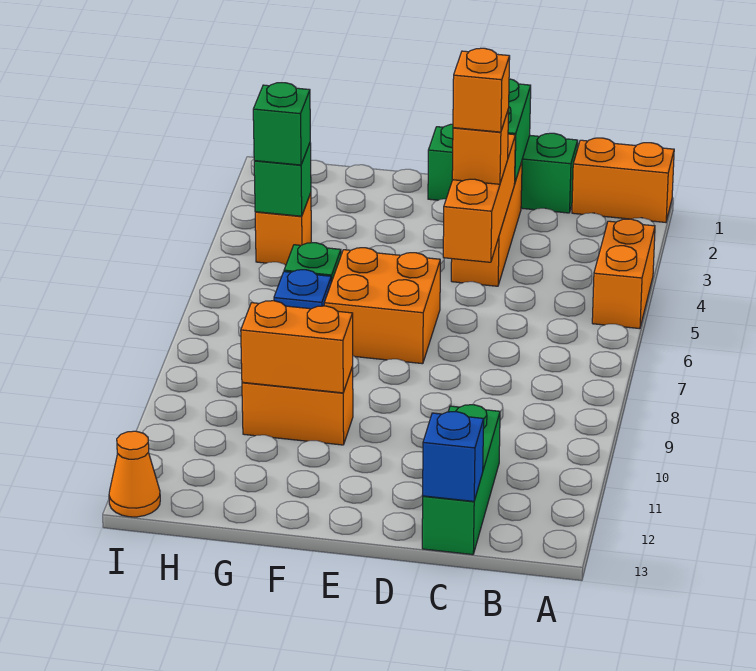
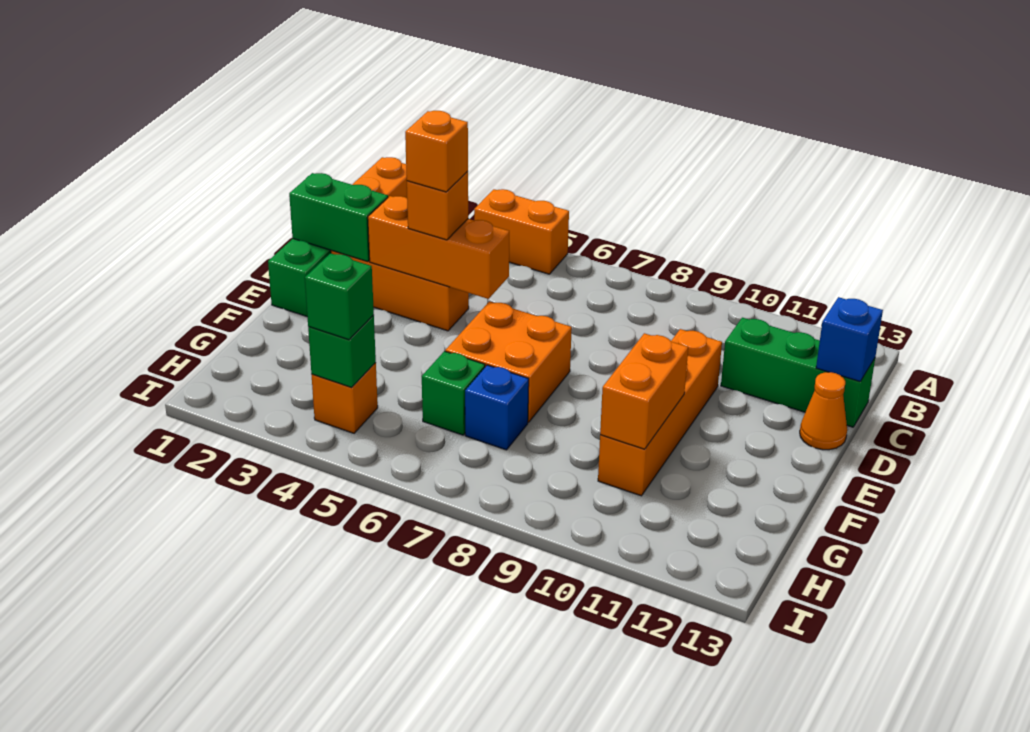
orange 1x2 brick [242,367,353,445] -> orange 1x4 brick [598,329,722,496]
orange 1x1 cone [109,431,160,517] -> orange 1x1 cone moved to [800,372,847,450]

